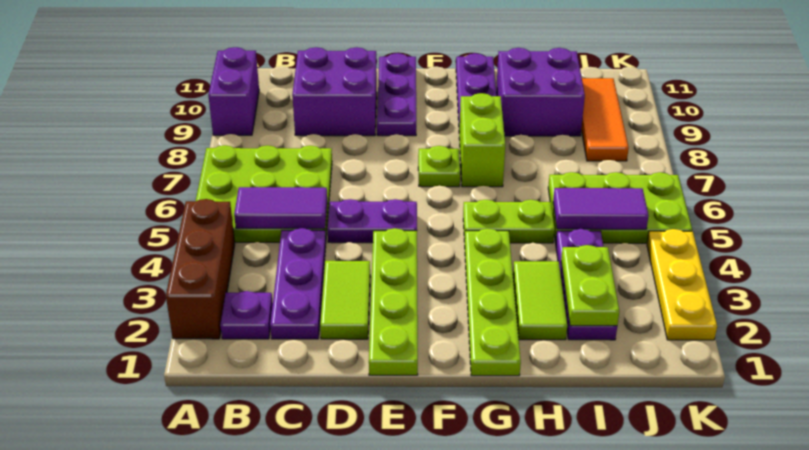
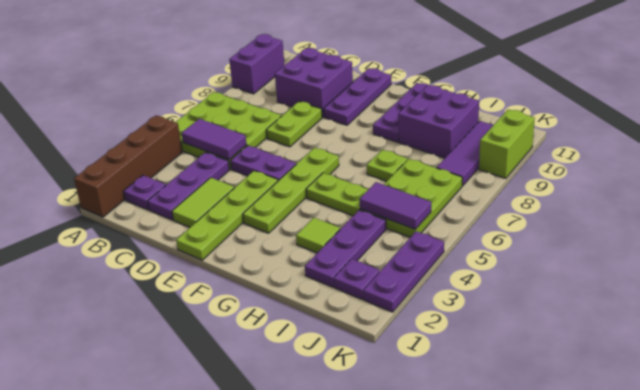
brown 1x3 brick [166,199,235,339] -> brown 1x4 brick [74,116,182,217]
lime 1x1 plate [418,146,460,187] -> lime 1x1 plate moved to [367,150,407,181]
lime 1x4 plate [465,229,521,376] -> lime 1x4 plate moved to [243,148,339,233]
lime 1x2 brick [459,93,505,187] -> lime 1x2 brick moved to [479,109,535,178]
lime 1x2 tile [513,261,567,340] -> lime 1x1 tile [296,218,340,253]
lime 1x2 plate [561,245,619,326] -> lime 1x2 plate moved to [266,101,322,147]
lime 2x3 plate [548,172,692,243] -> lime 2x3 plate turned to [360,159,462,237]
none -> purple 1x1 plate [334,259,380,299]
orange 1x3 tile [581,78,629,161] -> purple 1x3 tile [437,121,493,186]
yellow 1x3 plate [647,229,717,340] -> purple 1x3 plate [363,231,444,312]

